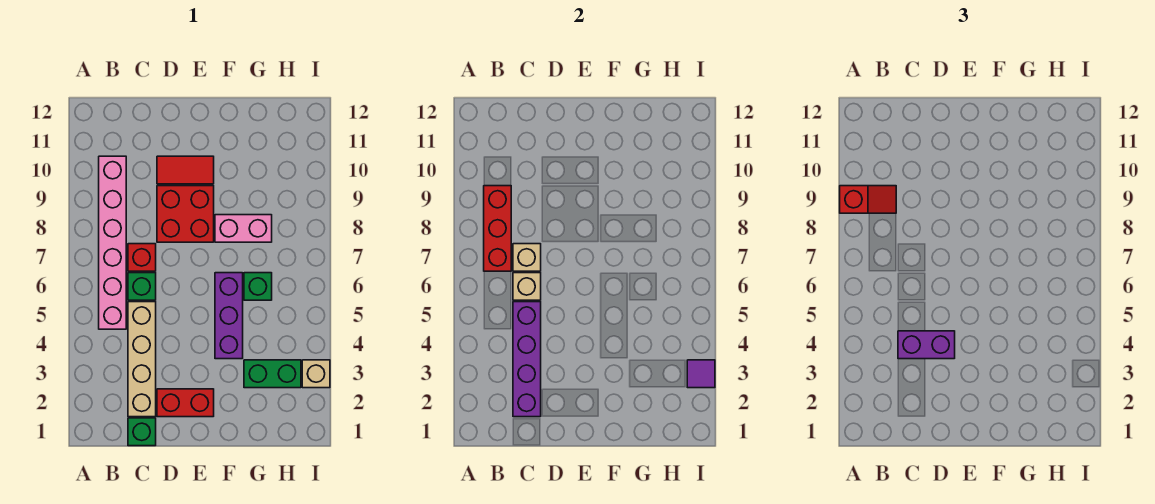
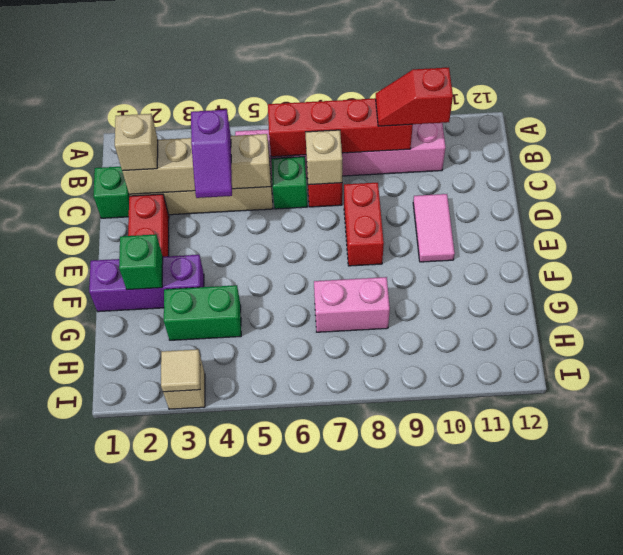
red 1x2 slope [840,186,896,213] -> red 1x2 slope turned to [376,67,453,126]
red 1x3 brick [484,186,511,271] -> red 1x4 brick [268,98,413,157]
purple 1x4 brick [513,302,541,417] -> tan 1x4 brick [122,134,271,195]
purple 1x2 brick [898,331,955,359] -> purple 1x2 slope [191,110,232,198]
tan 1x1 brick [513,273,541,300] -> tan 1x1 brick moved to [115,114,158,171]
red 2x2 brick [157,186,214,242] -> red 1x2 brick [344,183,384,266]
red 1x2 tile [157,156,214,184] -> pink 1x2 tile [413,194,455,262]
purple 1x3 brick [215,273,243,359] -> purple 1x3 brick moved to [89,255,204,312]
pink 1x2 brick [215,215,272,242] -> pink 1x2 brick turned to [314,277,390,332]
green 1x2 brick [244,360,301,388] -> green 1x2 brick turned to [164,285,241,340]
green 1x1 brick [244,273,272,300] -> green 1x1 brick moved to [119,234,163,290]
purple 1x1 tile [687,360,715,388] -> tan 1x1 tile [161,349,200,392]

